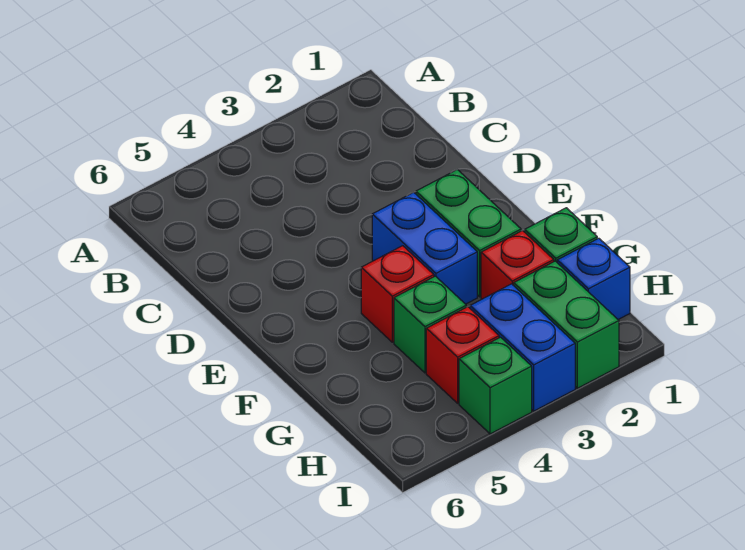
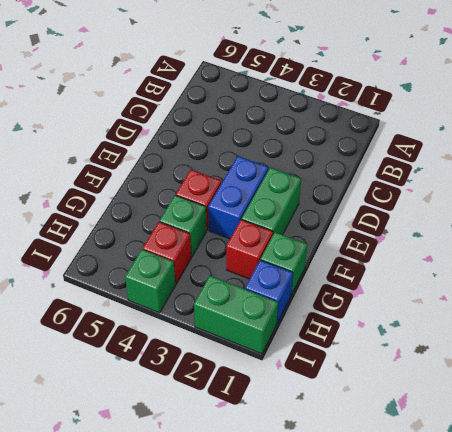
green 1x2 brick [514,261,619,388] -> green 1x2 brick turned to [194,276,278,354]
blue 1x2 brick [470,284,575,411] -> none

